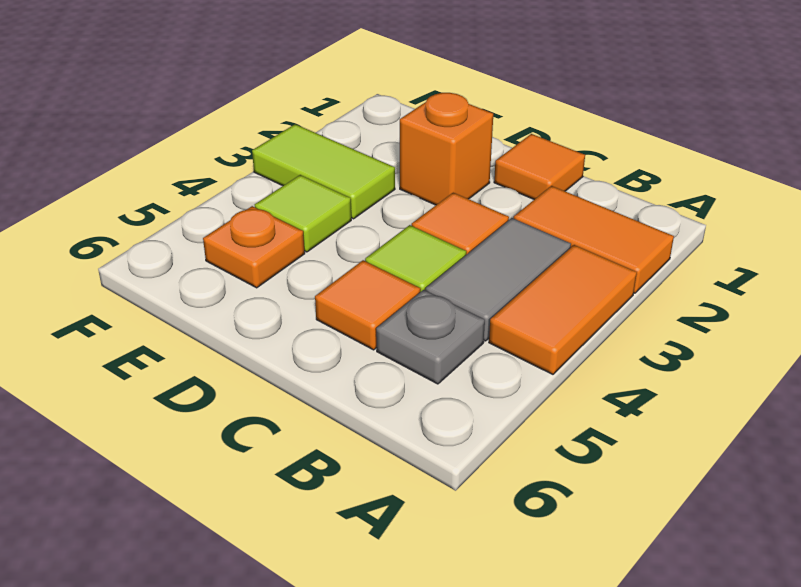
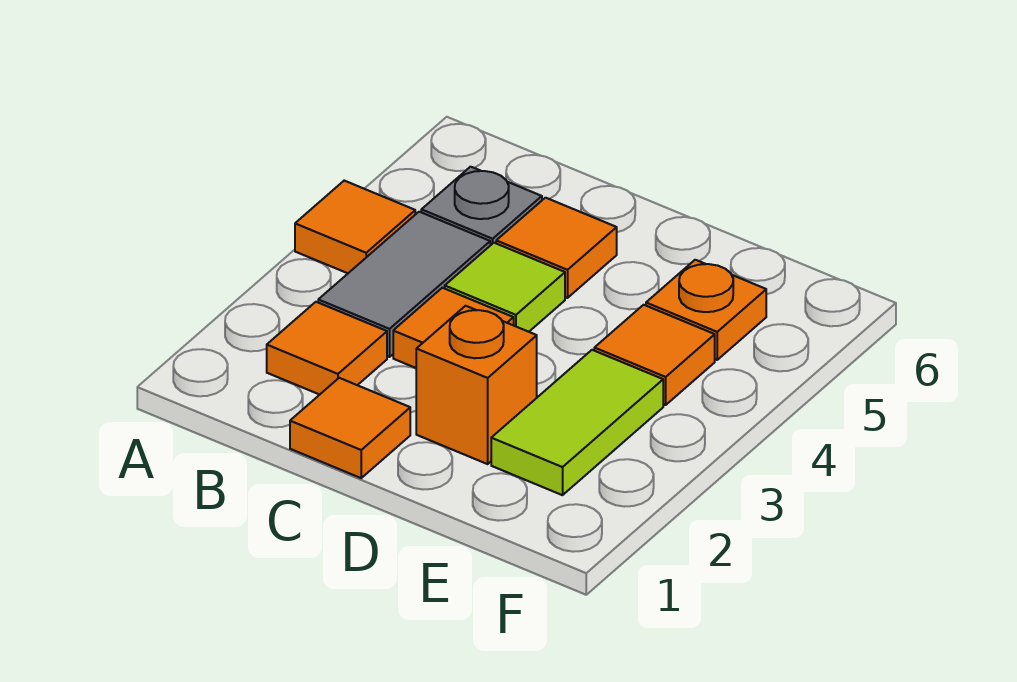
orange 1x2 tile [514,186,674,293] -> orange 1x1 tile [267,302,387,395]
orange 1x2 tile [489,245,637,374] -> orange 1x1 tile [295,181,415,273]
lime 1x2 tile [252,124,395,219] -> lime 1x2 tile turned to [491,350,663,495]
lime 1x1 tile [255,175,351,252] -> orange 1x1 tile [594,305,715,405]

